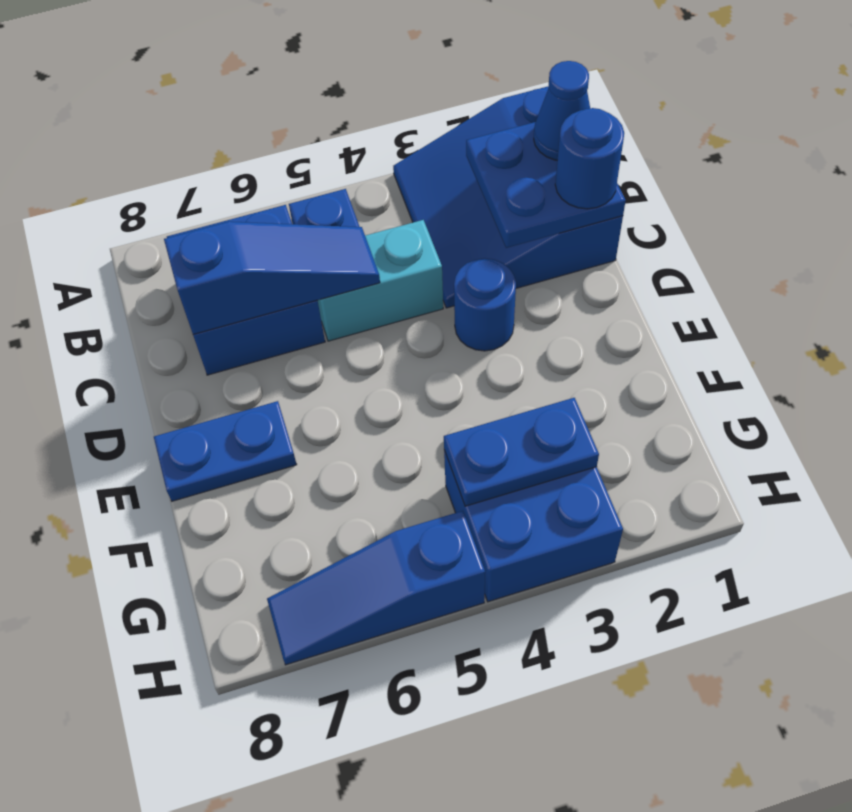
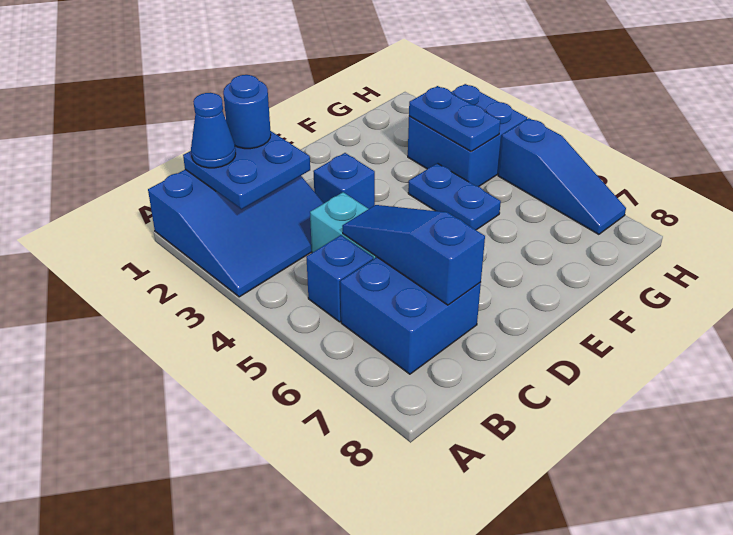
blue 1x1 round brick [454,258,516,351] -> blue 1x1 brick [313,153,375,209]
blue 1x2 plate [154,401,297,501] -> blue 1x2 plate moved to [408,163,501,230]

